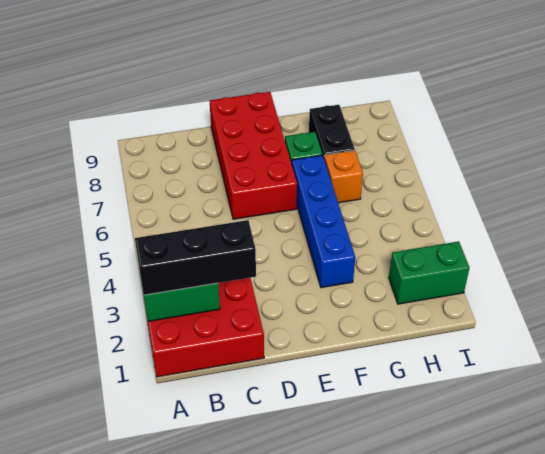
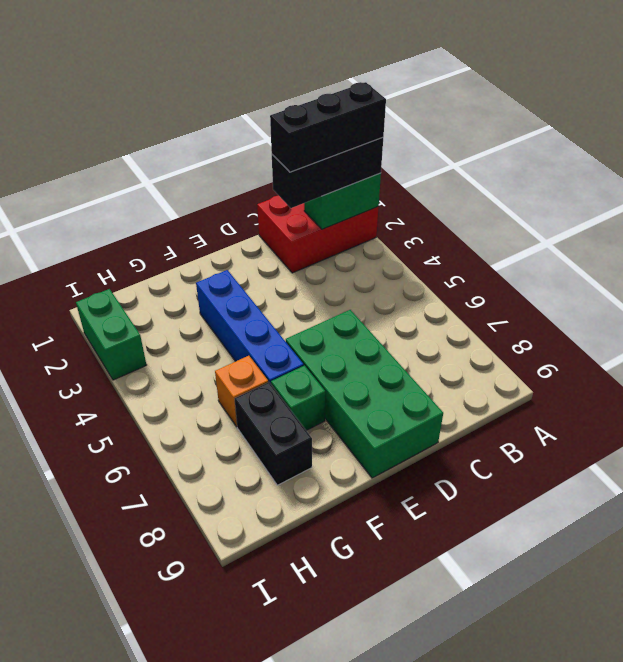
none -> black 1x3 brick [270,82,386,172]
red 2x4 brick [210,92,297,219] -> green 2x4 brick [286,310,443,478]
green 1x2 brick [389,241,470,304] -> green 1x2 brick turned to [76,289,146,380]

